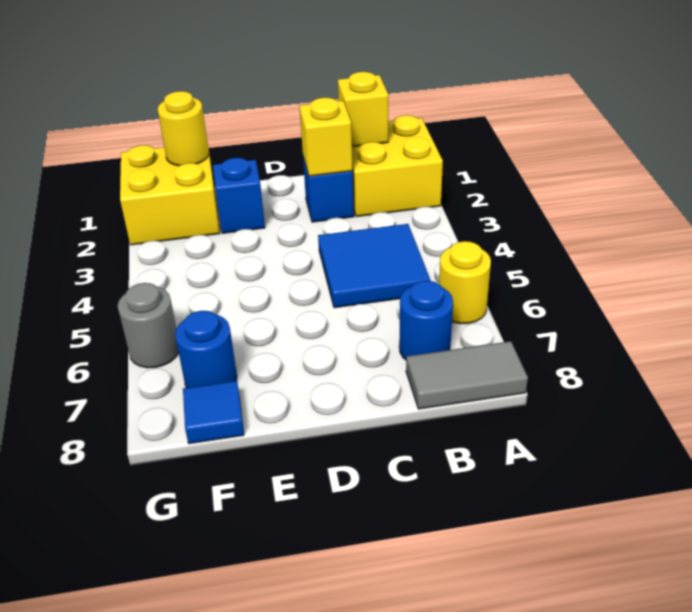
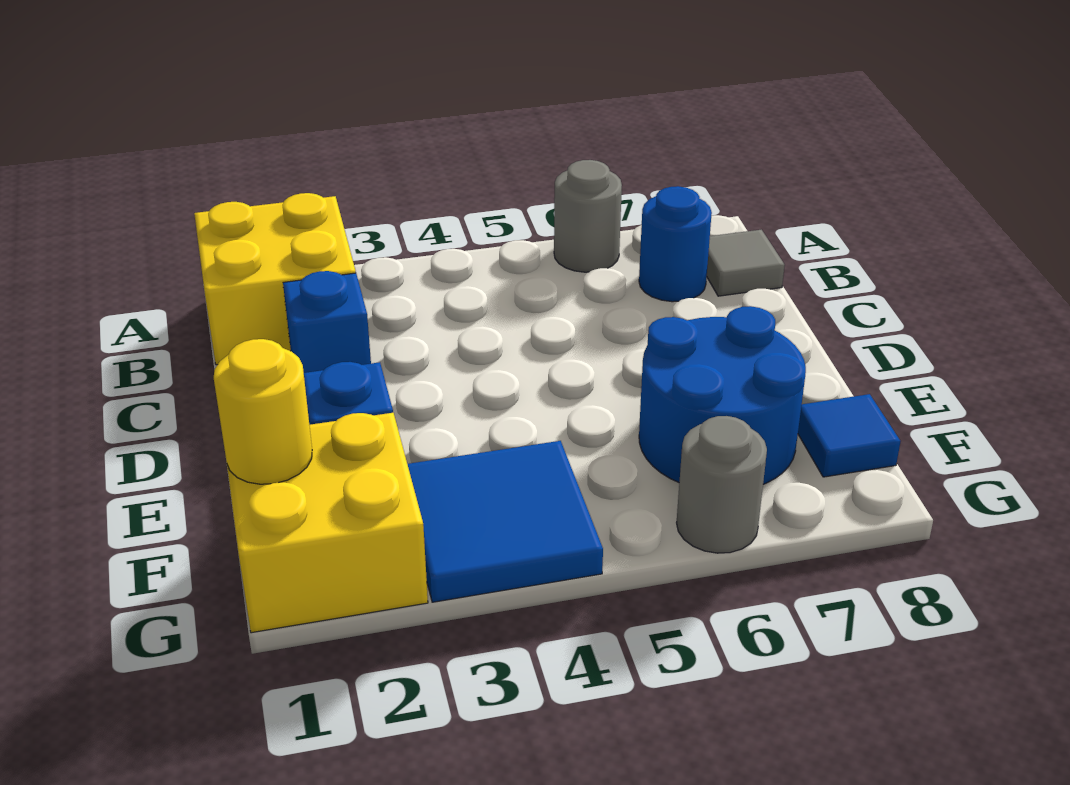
yellow 1x1 round brick [439,241,491,324] -> grey 1x1 round brick [554,160,622,272]
grey 1x2 tile [406,341,528,409] -> grey 1x1 tile [707,230,785,296]
yellow 1x1 brick [338,72,388,147] -> none
blue 2x2 tile [318,224,430,308] -> blue 2x2 tile moved to [408,441,603,602]
yellow 1x1 brick [300,98,353,176] -> none
blue 1x1 round brick [175,311,237,388] -> blue 2x2 round brick [639,306,806,484]

